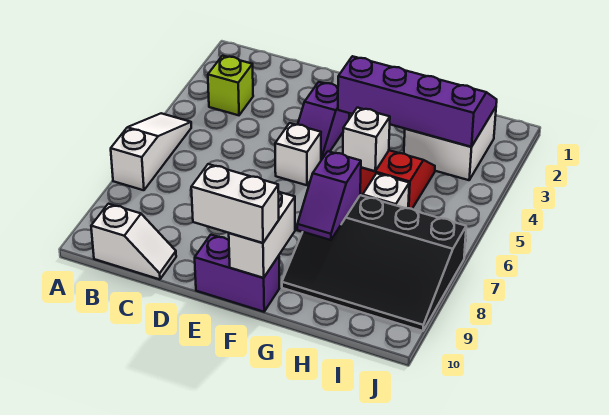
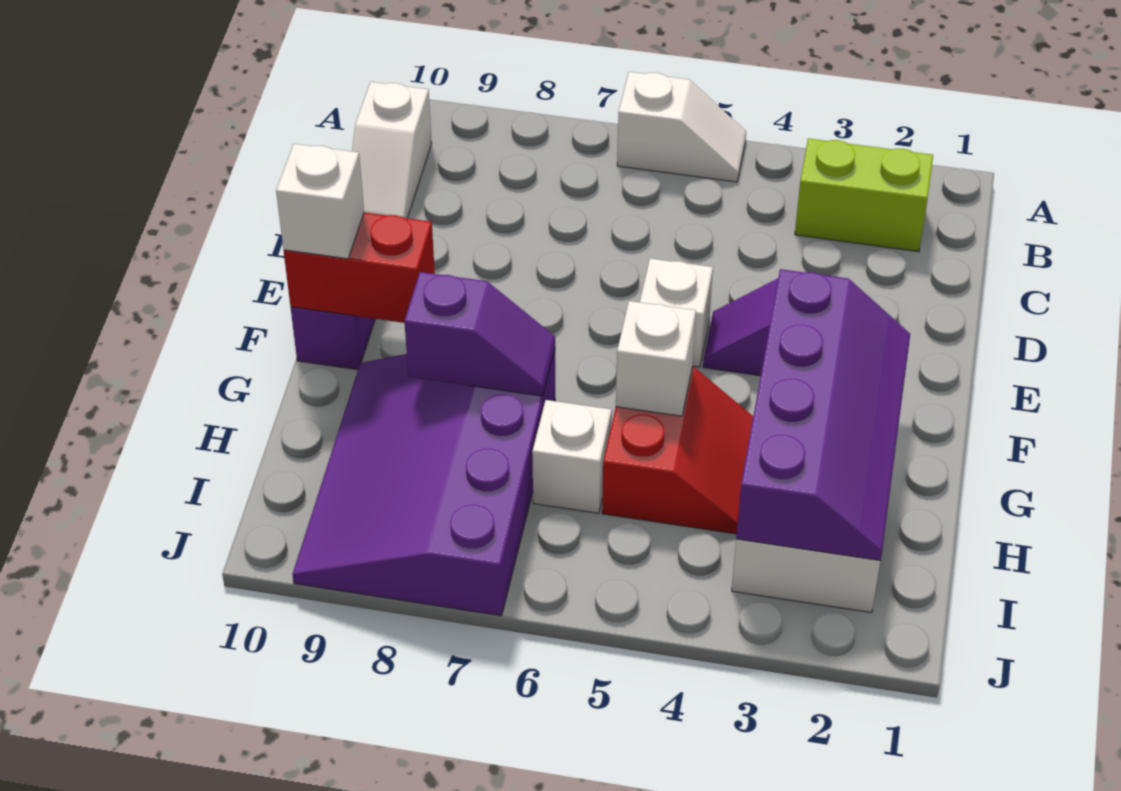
white 1x3 slope [111,113,191,190] -> white 1x2 slope [617,72,746,182]
lime 1x1 brick [208,56,253,115] -> lime 1x2 brick [795,139,933,252]
white 1x2 brick [191,164,279,243] -> white 1x1 brick [276,144,364,259]
white 1x2 brick [229,191,295,278] -> red 1x2 brick [284,213,435,323]
black 3x4 slope [282,195,466,331] -> purple 3x4 slope [292,350,555,616]
purple 1x2 slope [297,151,361,240] -> purple 1x2 slope turned to [404,272,555,396]

